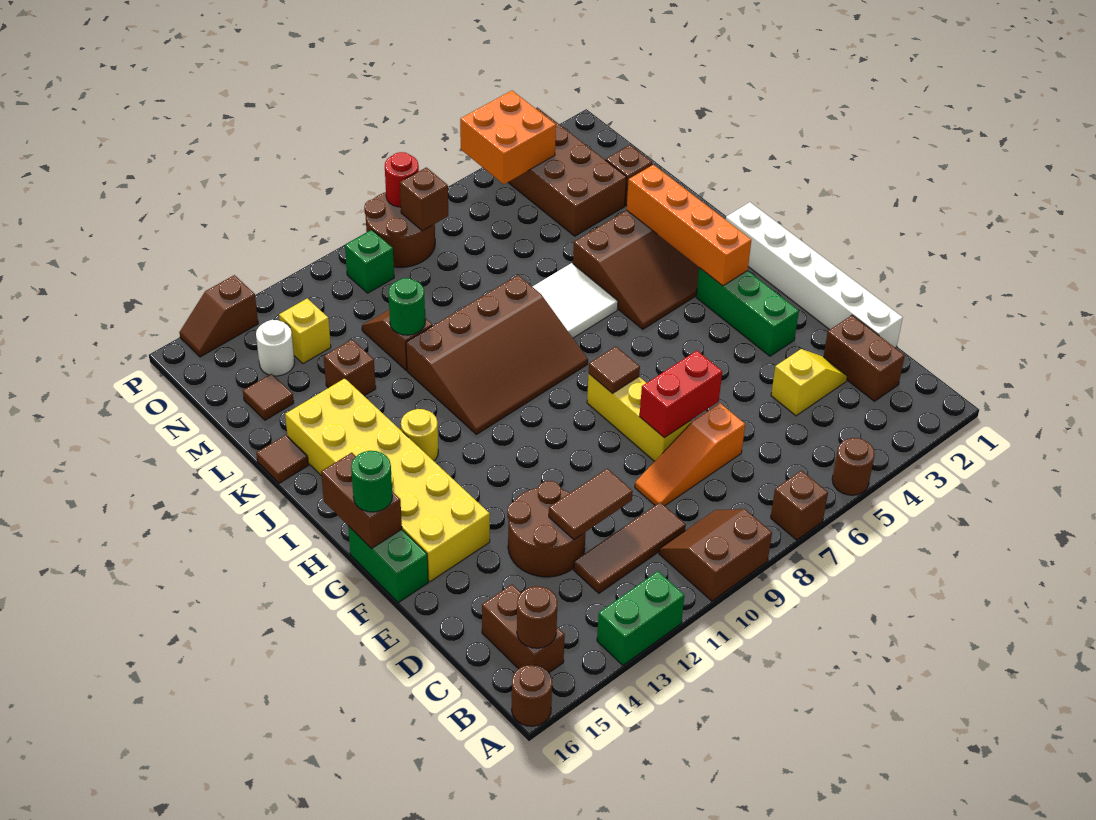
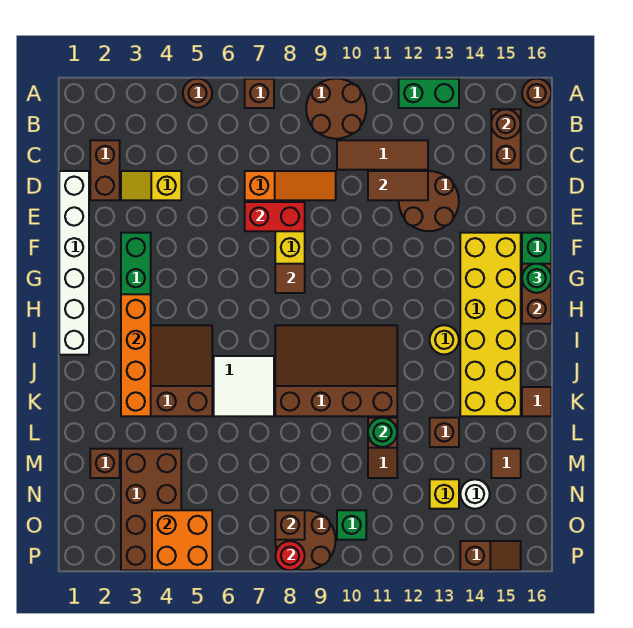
brown 2x2 slope [659,509,772,601] -> brown 2x2 round brick [306,79,366,139]

